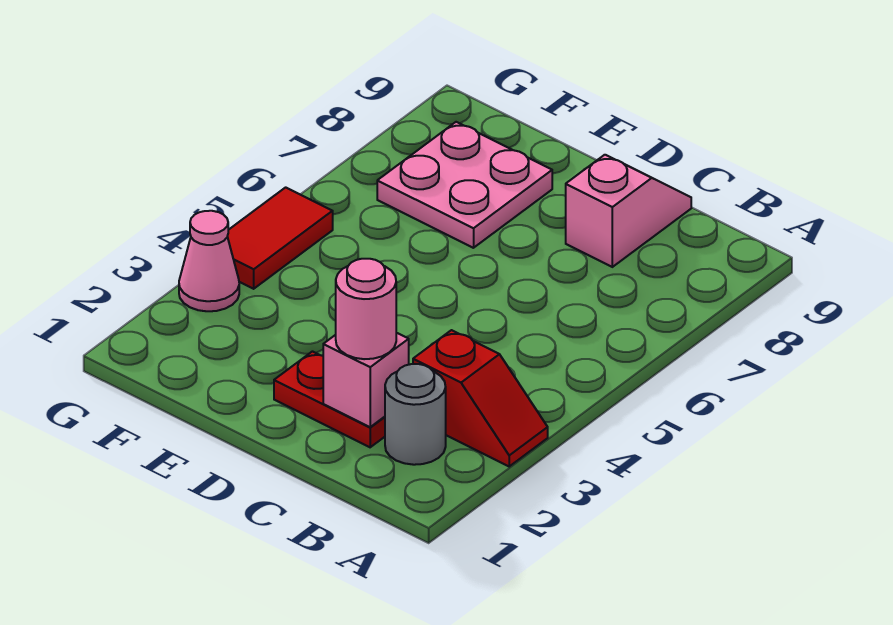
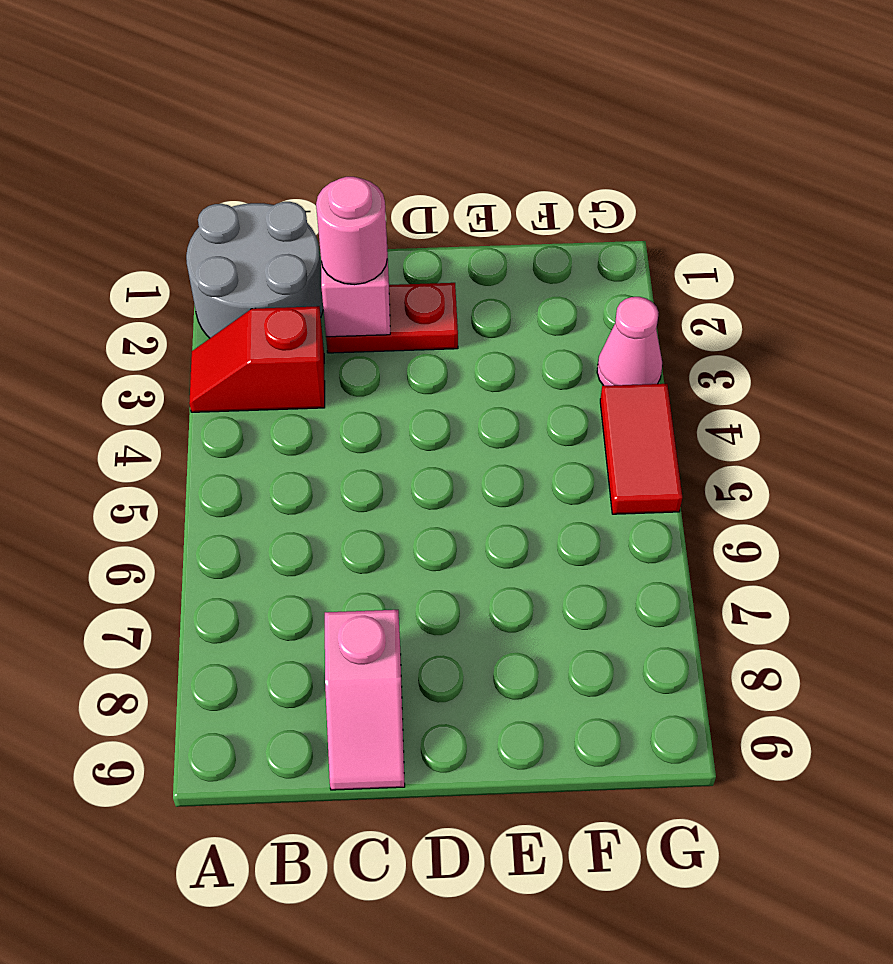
grey 1x1 round brick [385,364,446,465] -> grey 2x2 round brick [186,202,323,338]
pink 2x2 plate [377,122,552,248] -> none

